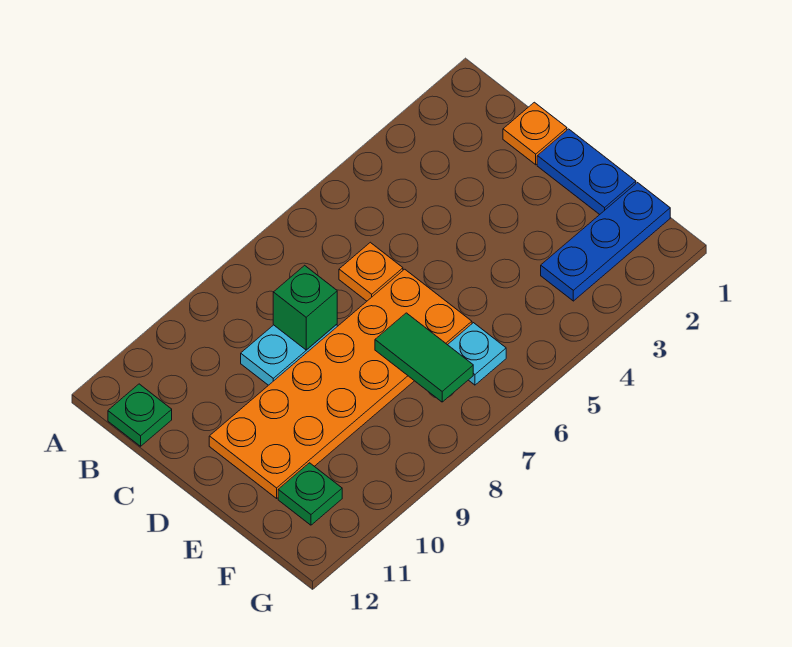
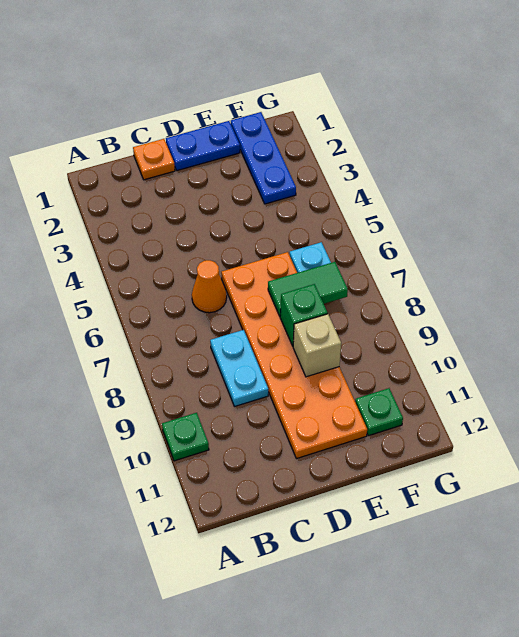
green 1x1 plate [108,384,172,446] -> green 1x1 plate moved to [162,413,209,461]
orange 1x1 plate [339,242,403,301] -> orange 1x1 cone [192,260,227,313]
green 1x1 brick [273,265,337,350] -> green 1x1 brick moved to [280,284,328,346]
none -> tan 1x1 brick [293,314,341,377]

